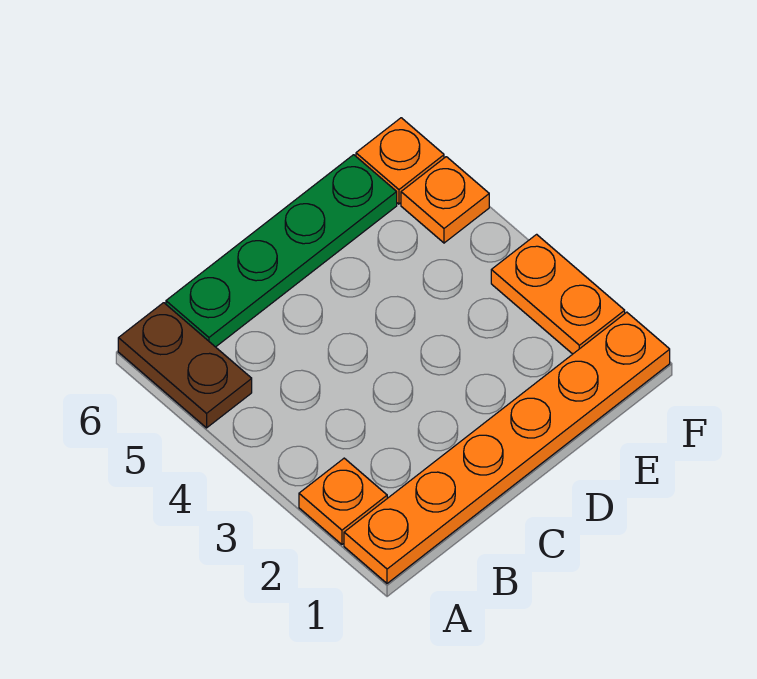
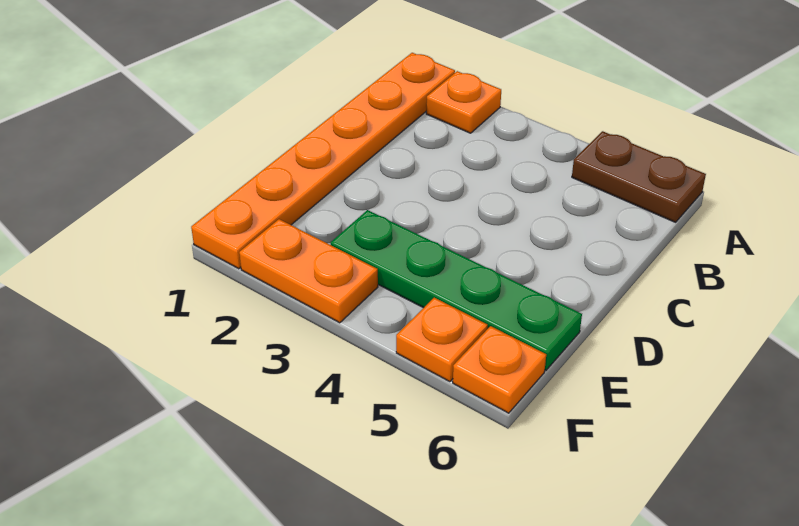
green 1x4 plate [166,155,397,347] -> green 1x4 plate turned to [330,210,582,370]

